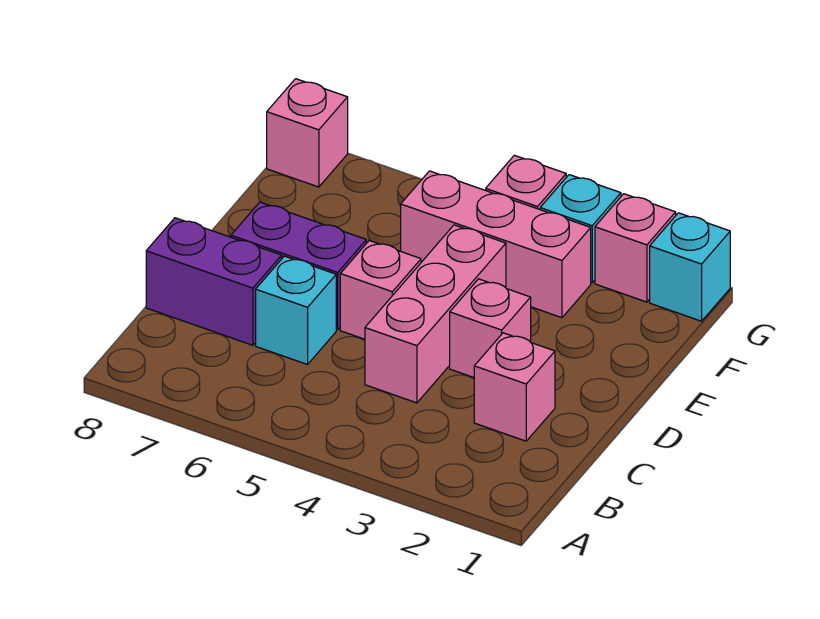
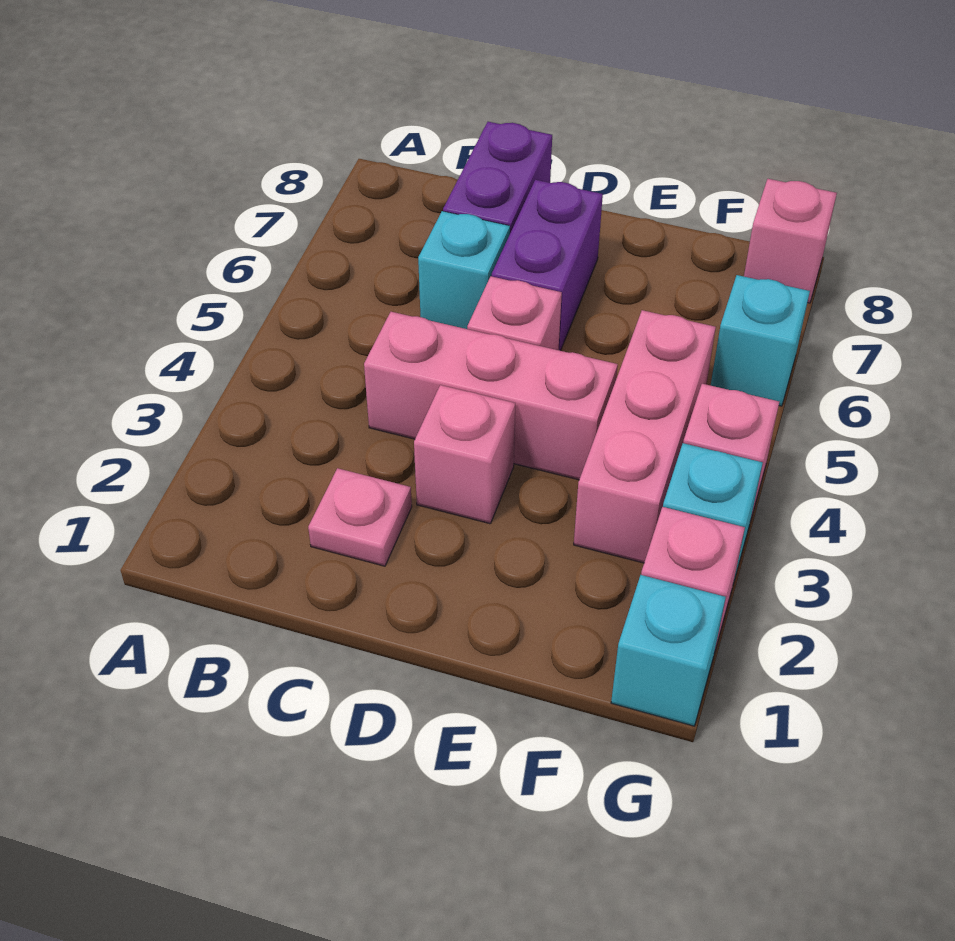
pink 1x1 brick [474,333,555,441] -> pink 1x1 plate [308,468,412,566]
none -> cyan 1x1 brick [711,275,810,406]

